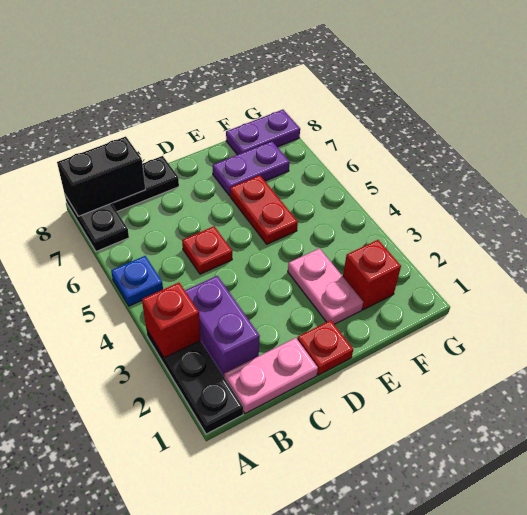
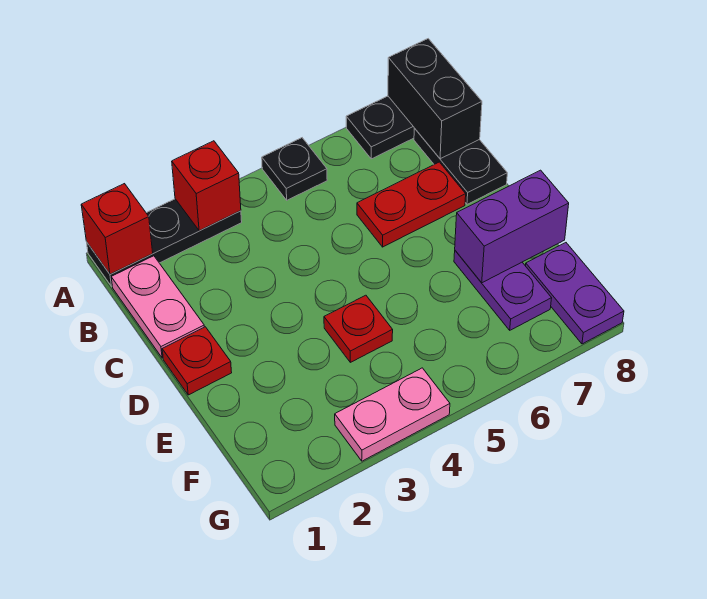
blue 1x1 plate [111,256,163,306] -> black 1x1 plate [262,138,327,200]
purple 1x2 brick [185,276,260,376] -> purple 1x2 brick moved to [455,170,569,283]
red 1x1 plate [182,226,232,274] -> red 1x1 plate moved to [324,295,393,362]
pink 1x2 plate [288,248,363,324] -> pink 1x2 plate moved to [335,368,450,461]
red 1x2 plate [230,175,298,244] -> red 1x2 plate moved to [357,162,466,247]
red 1x1 brick [343,240,401,310] -> red 1x1 brick moved to [81,184,153,274]

